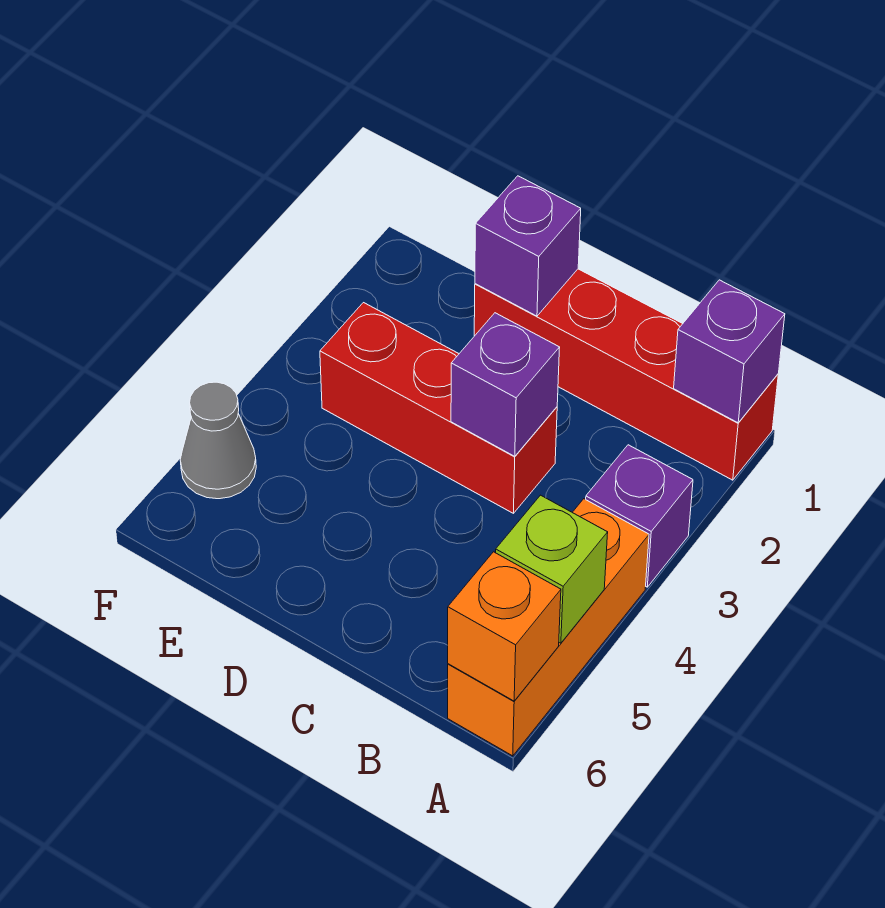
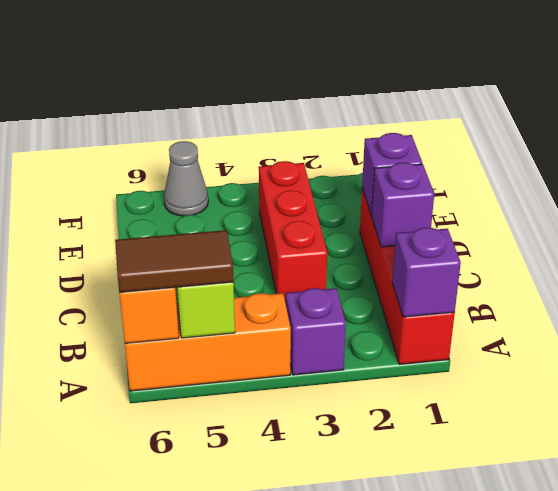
none -> brown 1x2 tile [115,230,233,292]
purple 1x1 brick [451,313,560,456] -> purple 1x1 brick moved to [372,162,434,247]

